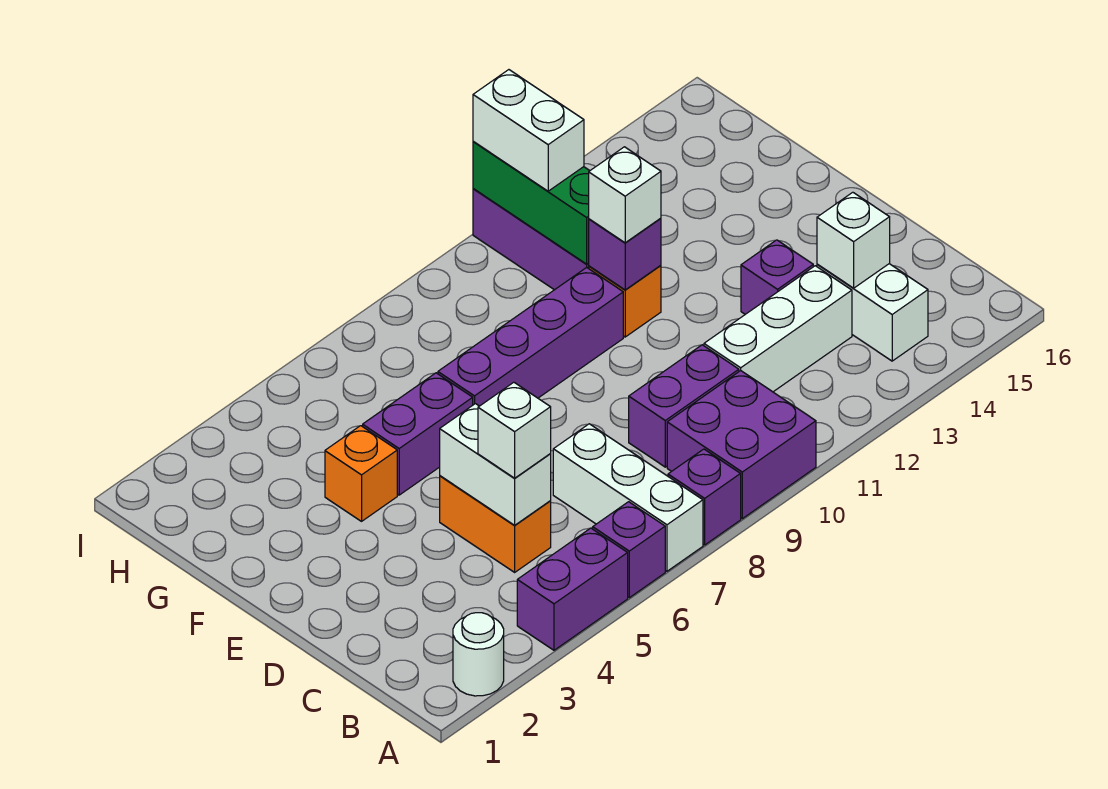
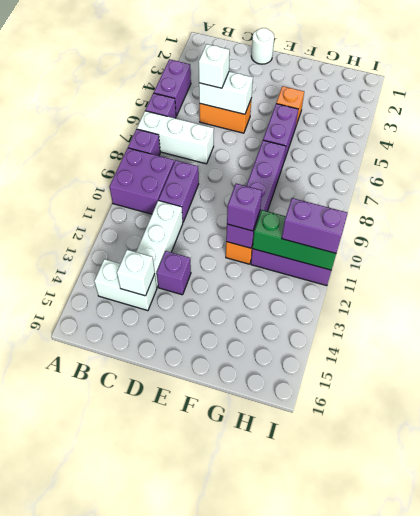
white 1x1 round brick [453,613,504,696] -> white 1x1 round brick moved to [251,28,274,64]
white 1x1 brick [589,147,661,243] -> purple 1x1 brick [227,184,262,231]
white 1x2 brick [473,70,584,191] -> purple 1x2 brick [282,198,348,253]

